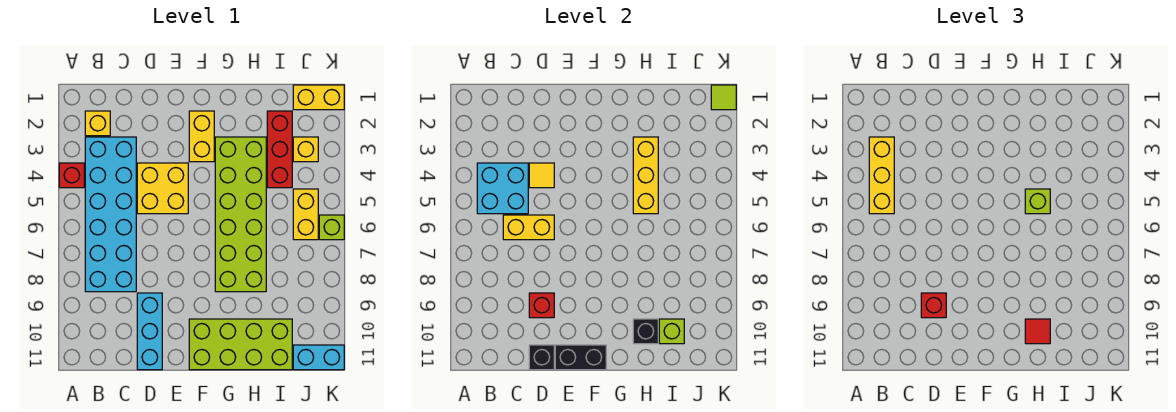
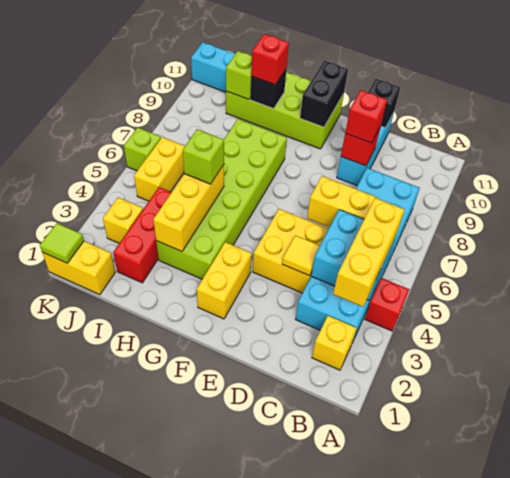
black 1x2 brick [555,345,606,370] -> black 1x2 brick turned to [300,61,348,127]
red 1x1 tile [1025,319,1050,344] -> red 1x1 brick [251,34,289,85]

